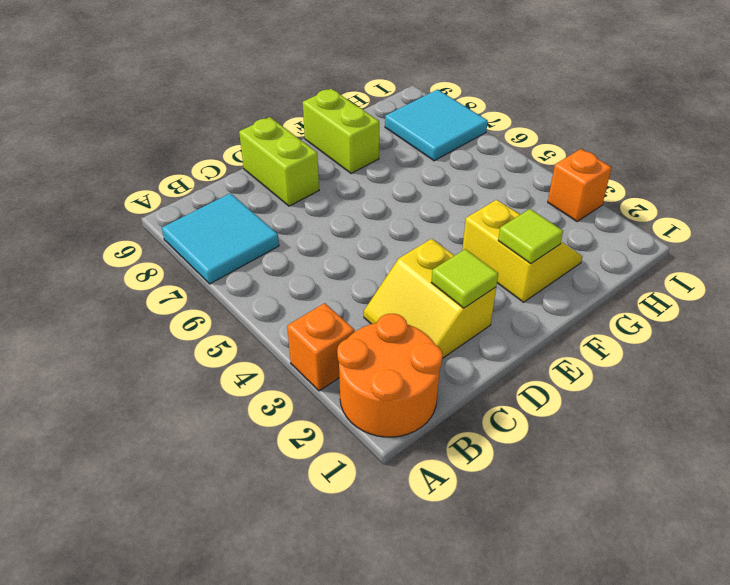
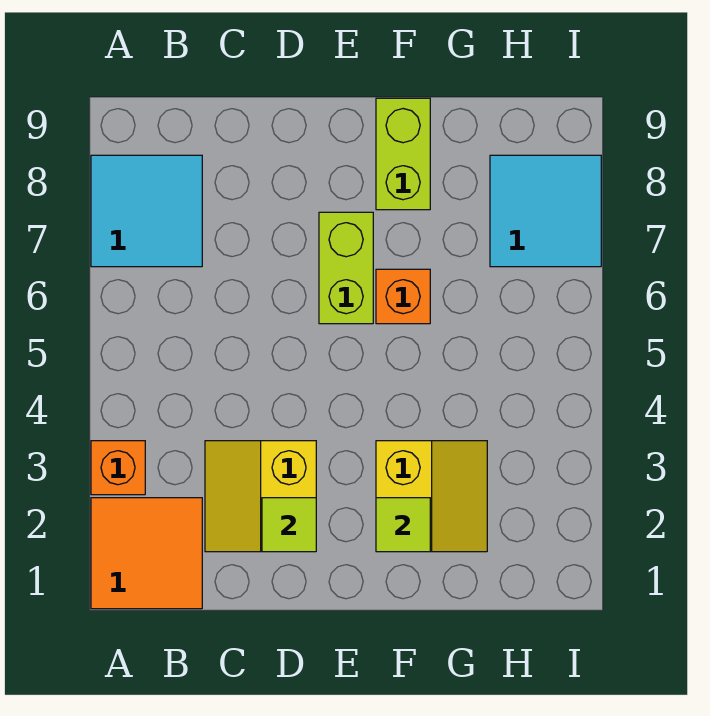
orange 2x2 round brick [337,314,443,437] -> orange 2x2 tile [91,498,202,609]
lime 1x2 brick [239,117,319,206] -> lime 1x2 brick moved to [319,212,373,324]
orange 1x1 brick [548,149,612,221] -> orange 1x1 brick moved to [376,269,430,324]

